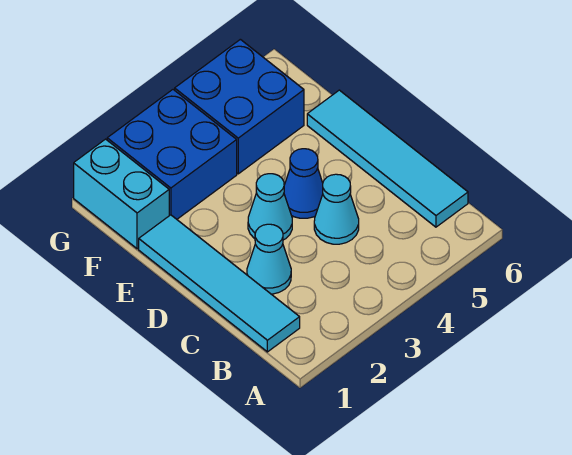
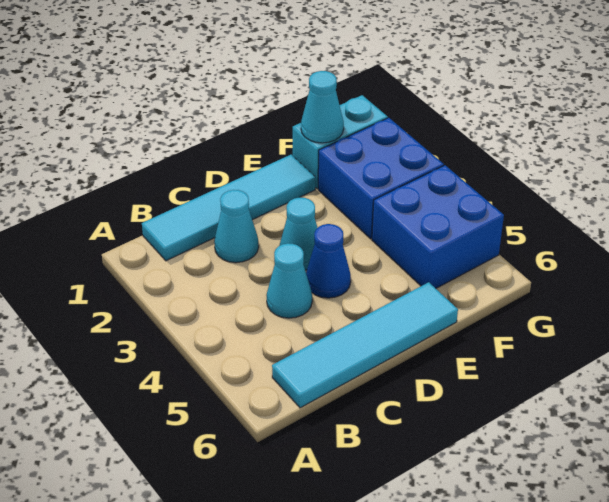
none -> cyan 1x1 cone [301,71,344,143]

